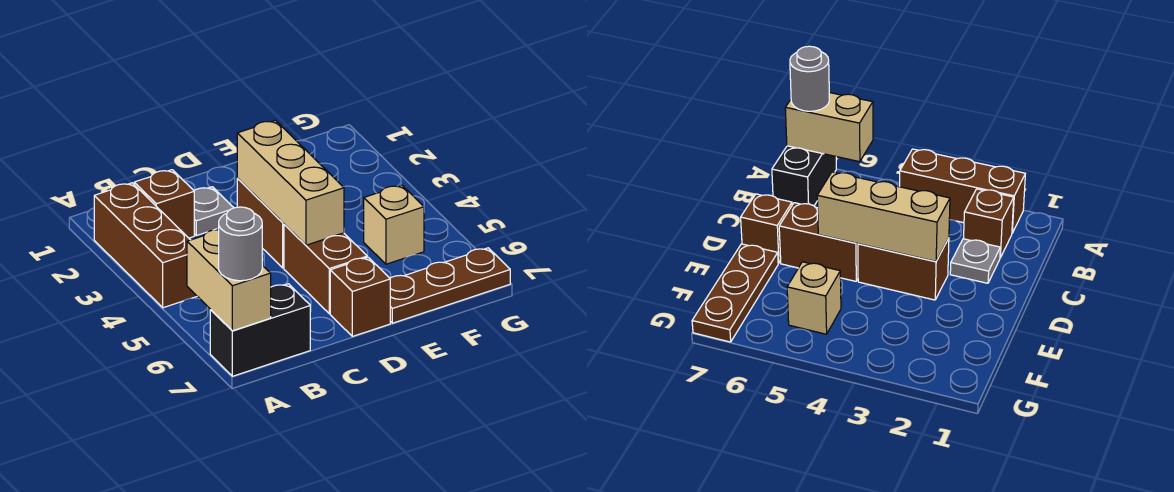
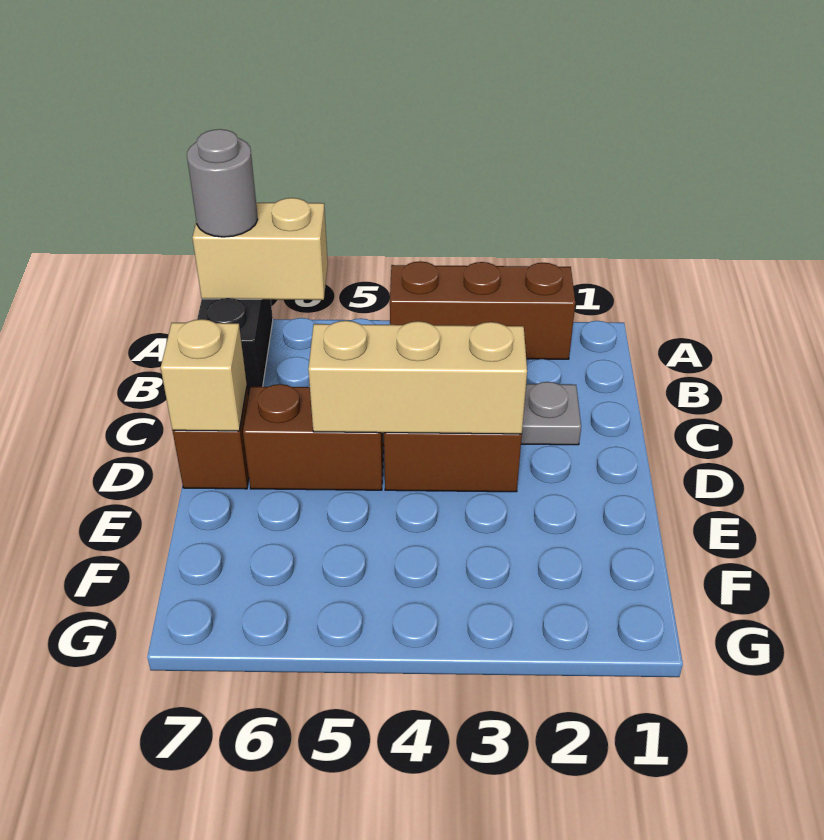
brown 1x1 brick [134,170,194,238] -> none
brown 1x3 plate [390,248,510,323] -> none
tan 1x1 brick [364,185,424,264] -> tan 1x1 brick moved to [161,319,247,431]

